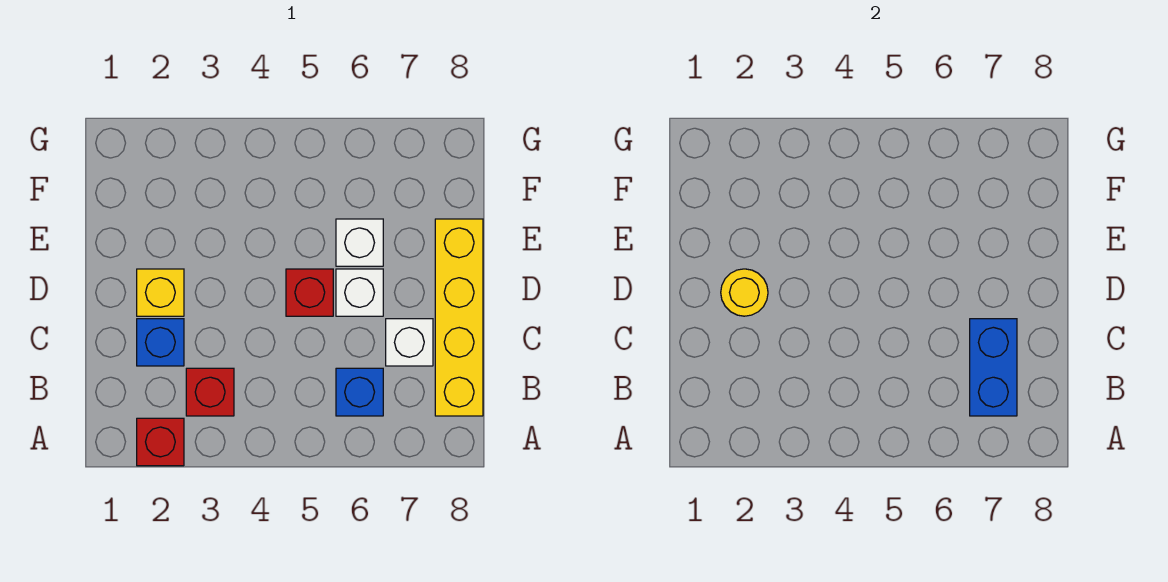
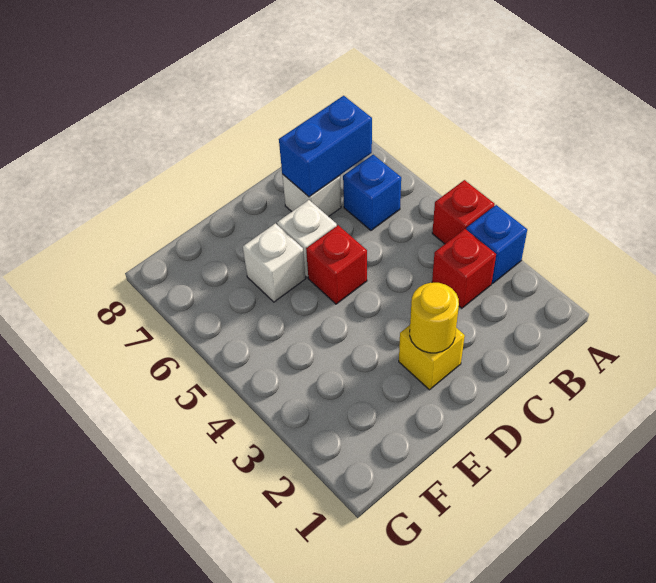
red 1x1 brick [137,418,184,466] -> red 1x1 brick moved to [432,180,495,244]
yellow 1x4 brick [435,219,483,416] -> none
blue 1x1 brick [137,319,184,366] -> blue 1x1 brick moved to [466,205,527,284]

